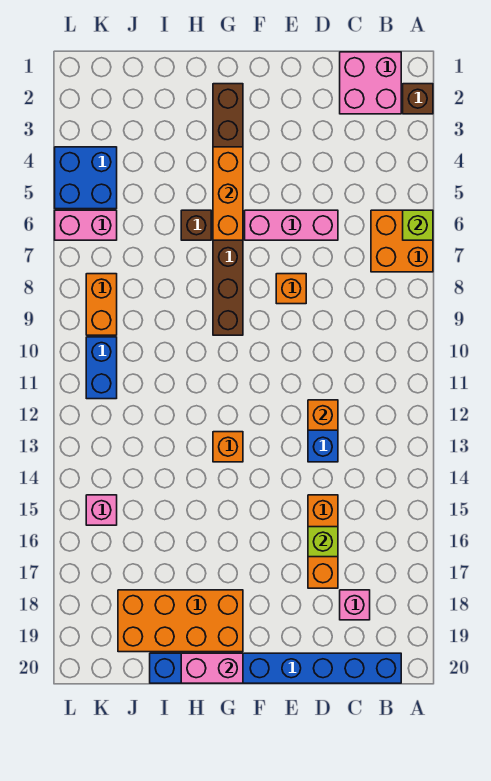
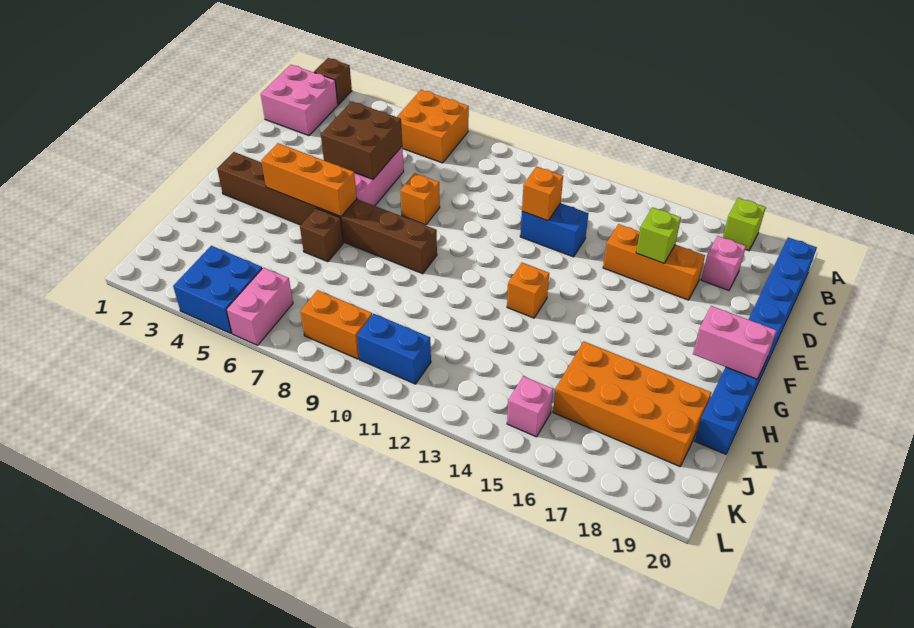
lime 1x1 brick [403,210,433,240] -> lime 1x1 brick moved to [723,198,766,251]
none -> brown 2x2 brick [321,101,402,179]
orange 2x4 brick [118,590,243,652] -> orange 2x4 brick turned to [553,342,711,466]
pink 1x2 brick [181,653,243,683] -> pink 1x2 brick turned to [693,306,777,379]

